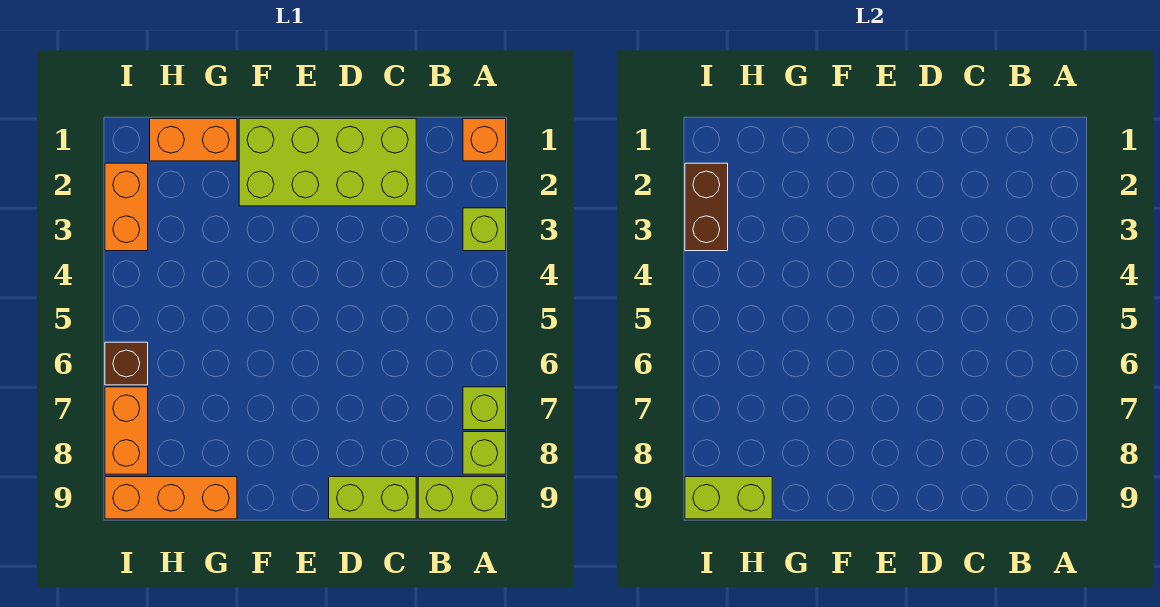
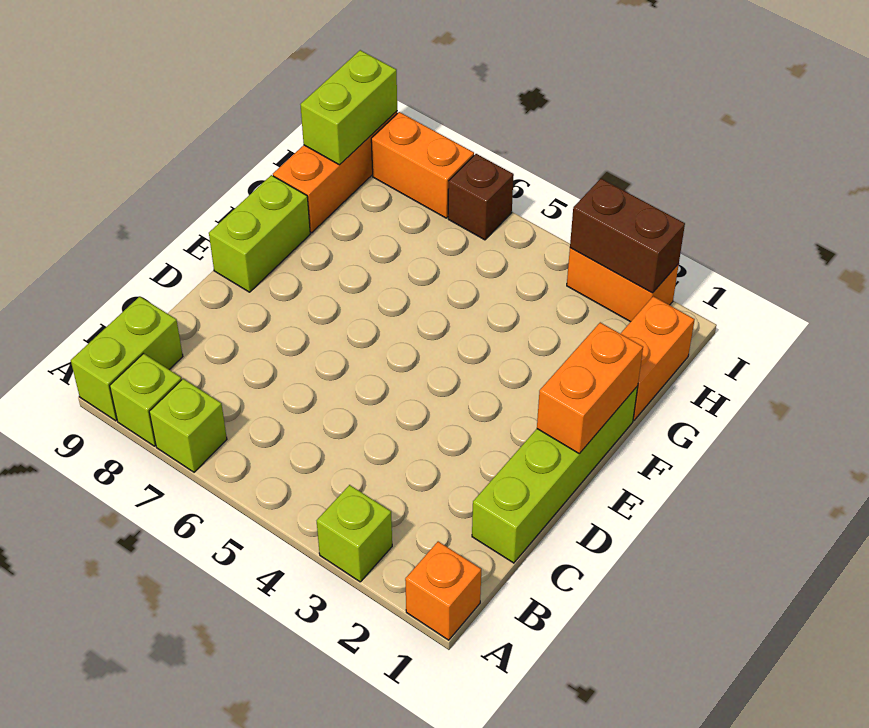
lime 2x4 brick [239,119,416,206] -> lime 1x4 brick [472,386,638,563]
lime 1x2 brick [329,477,416,519] -> lime 1x2 brick moved to [209,175,310,292]
none -> orange 1x2 brick [537,322,643,454]

